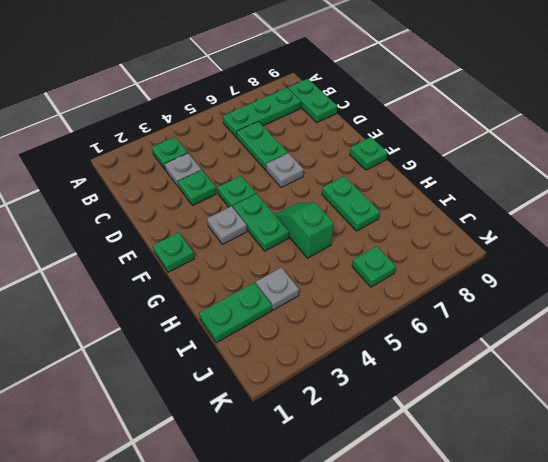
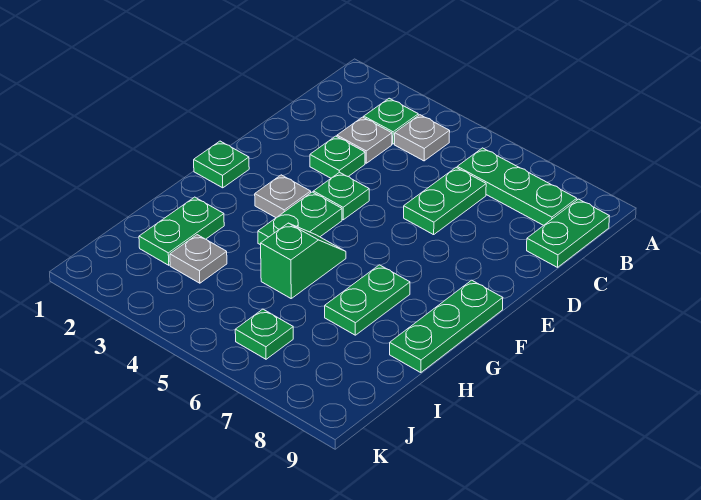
grey 1x1 plate [266,153,304,187] -> grey 1x1 plate moved to [395,115,450,161]
green 1x1 plate [350,137,388,170] -> green 1x3 plate [390,280,503,373]
green 1x2 plate [199,283,272,343] -> green 1x2 plate turned to [139,197,224,265]

